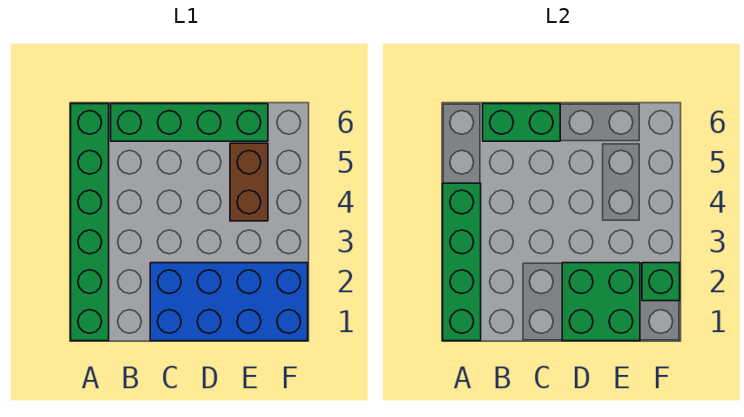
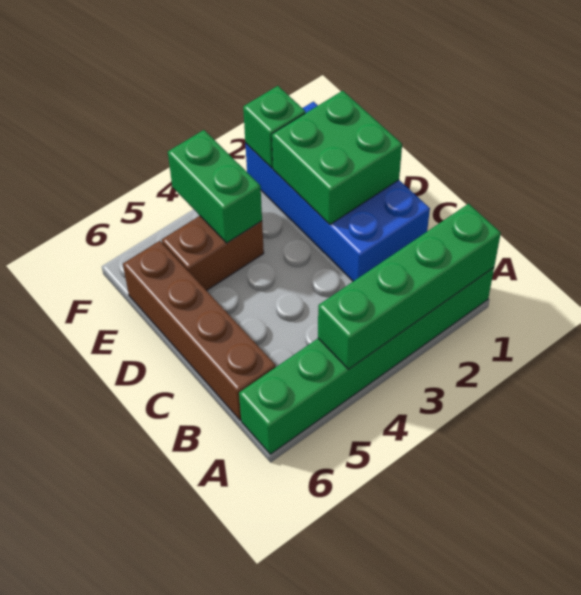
green 1x4 brick [111,104,268,141] -> brown 1x4 brick [123,241,276,420]
green 1x2 brick [483,104,560,141] -> green 1x2 brick moved to [168,130,262,243]

